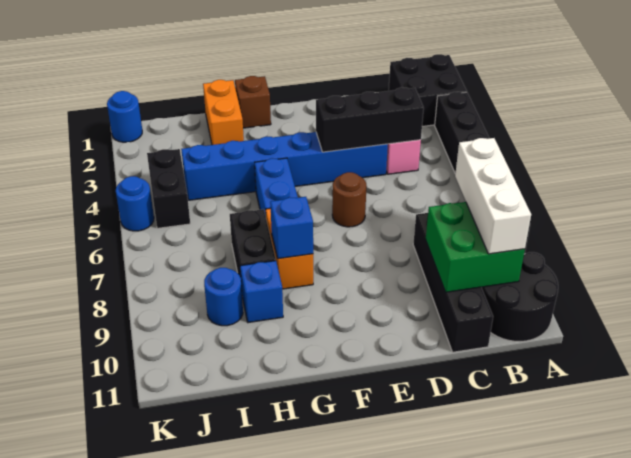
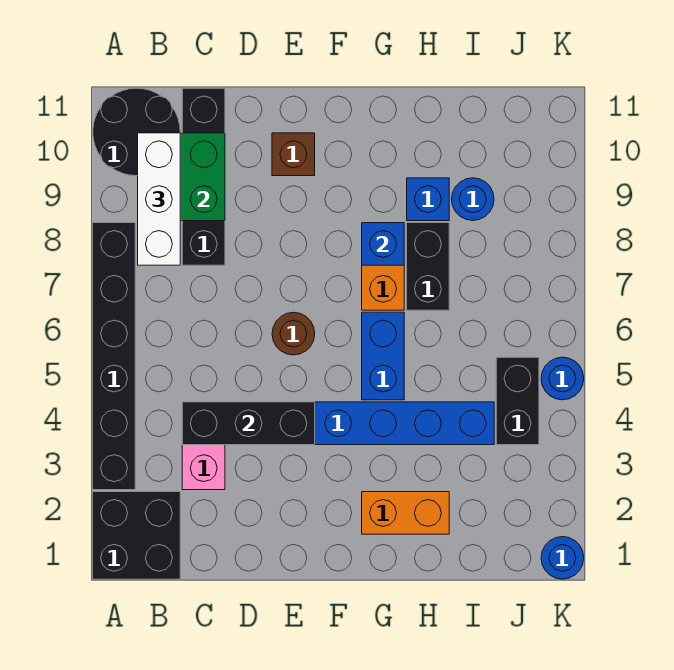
brown 1x1 brick [235,76,271,128] -> brown 1x1 brick moved to [272,133,315,176]
orange 1x2 brick [203,80,244,145] -> orange 1x2 brick turned to [362,492,449,534]

